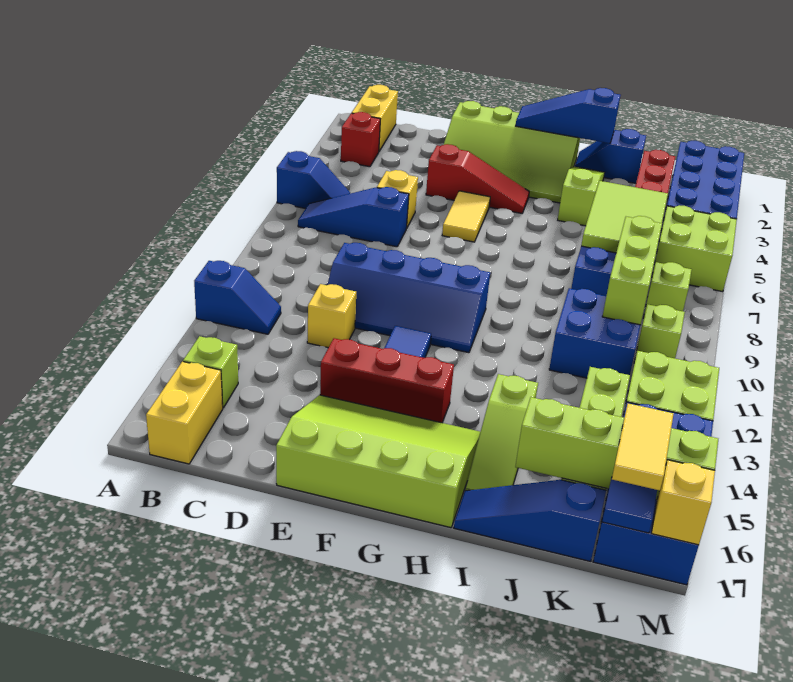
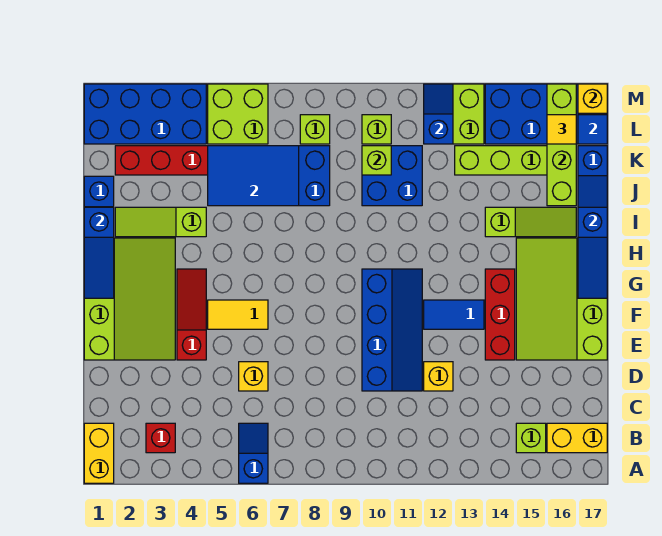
blue 1x2 slope [194,261,281,334] -> blue 1x2 slope moved to [424,84,453,144]
yellow 1x2 brick [352,85,398,151] -> yellow 1x2 brick turned to [84,423,114,483]
blue 1x3 slope [298,187,409,247] -> blue 1x3 slope moved to [578,207,607,298]
lime 2x3 tile [581,181,668,253] -> blue 2x3 tile [208,146,299,206]
lime 1x3 brick [602,216,662,325] -> lime 1x1 brick [362,146,391,175]
yellow 1x2 tile [612,403,673,491] -> yellow 1x1 tile [547,115,576,144]

